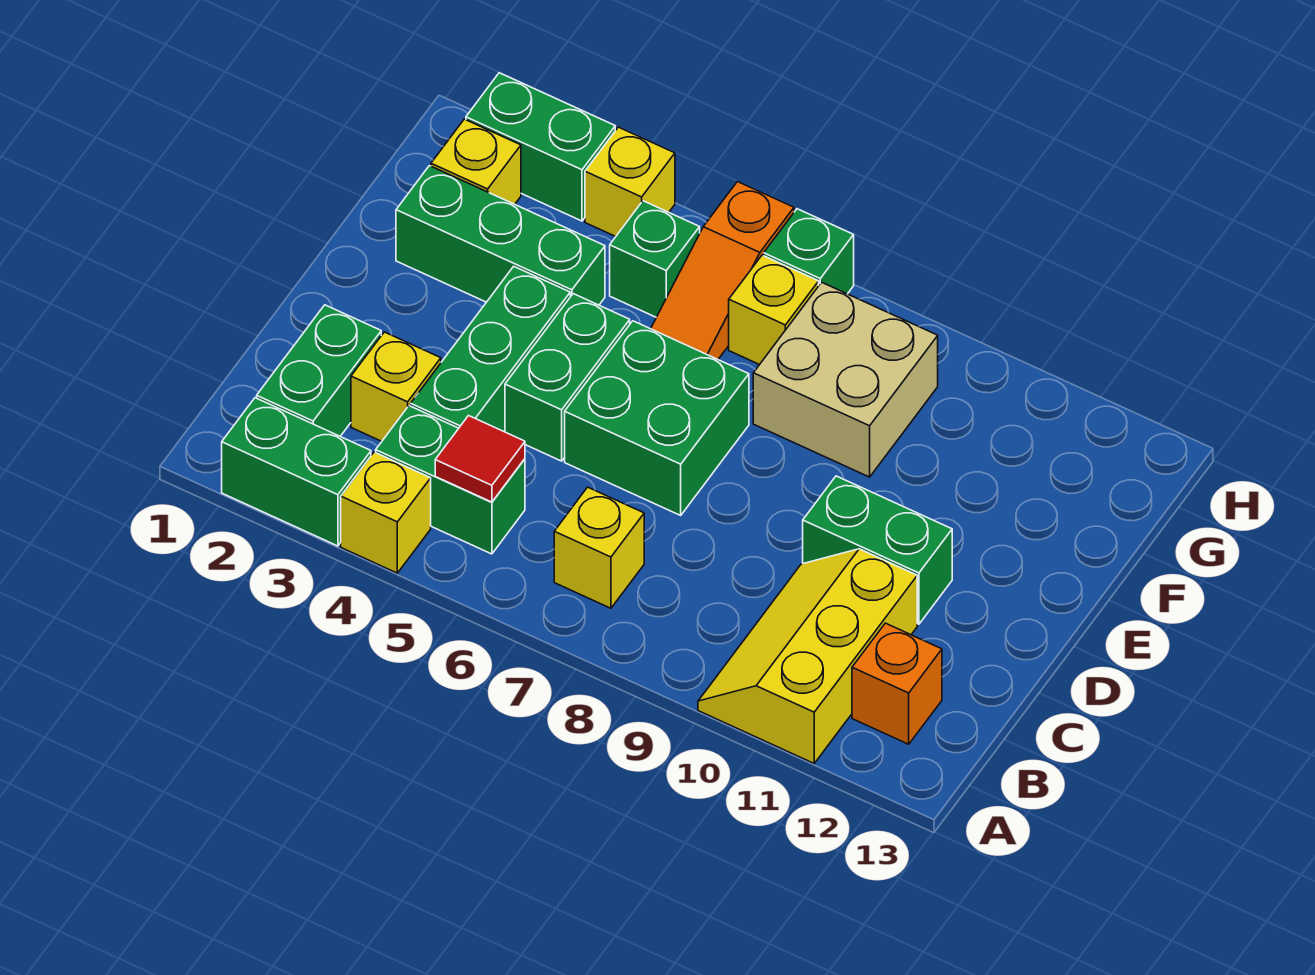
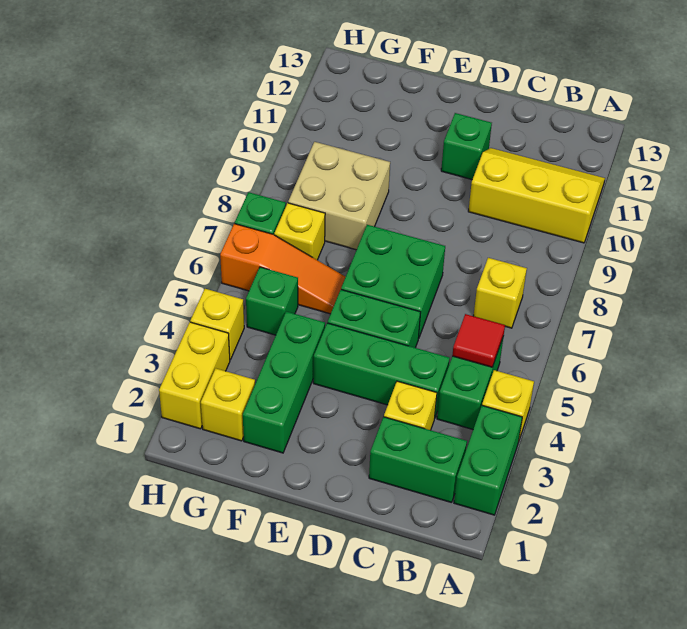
yellow 2x3 slope [698,549,917,763] -> yellow 2x3 slope turned to [468,148,605,243]
orange 1x1 brick [852,623,942,744] -> none
green 1x2 brick [803,476,952,624] -> green 1x1 brick [441,113,492,180]
green 1x2 brick [466,73,615,221] -> yellow 1x2 brick [159,322,230,429]

